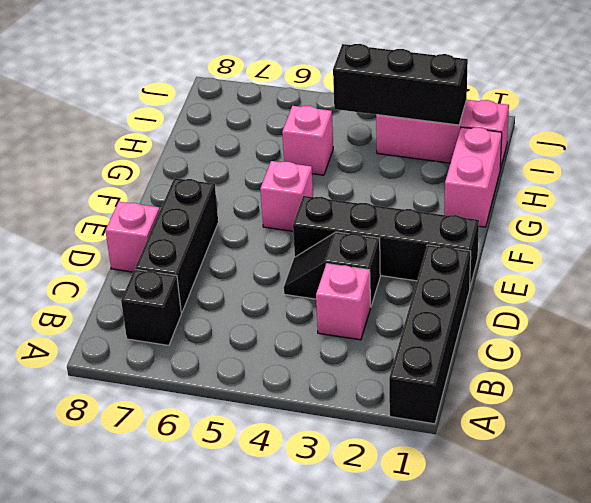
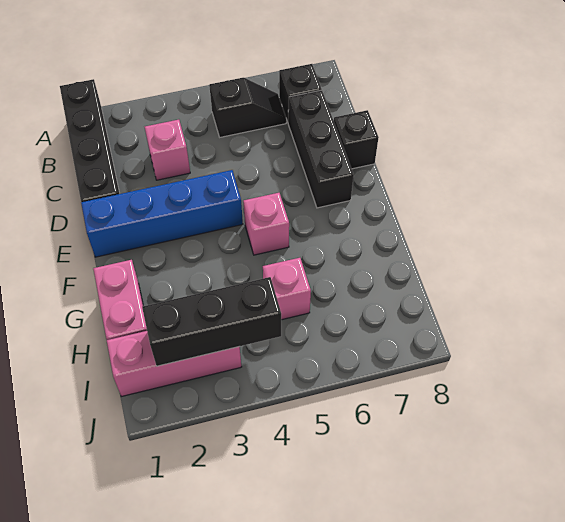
black 1x2 slope [284,232,380,306] -> black 1x2 slope moved to [209,78,286,137]
pink 1x1 brick [105,202,160,272] -> black 1x1 brick [334,110,379,169]
black 1x4 brick [293,196,479,286] -> blue 1x4 brick [81,170,243,257]

